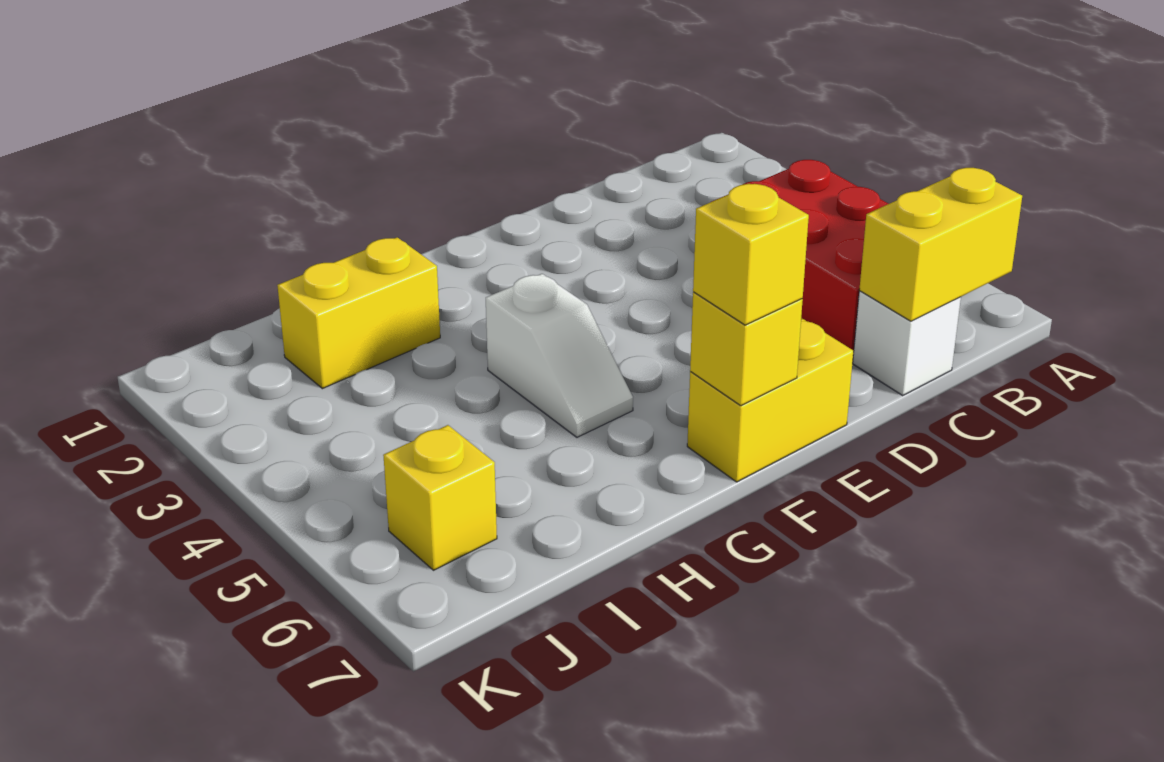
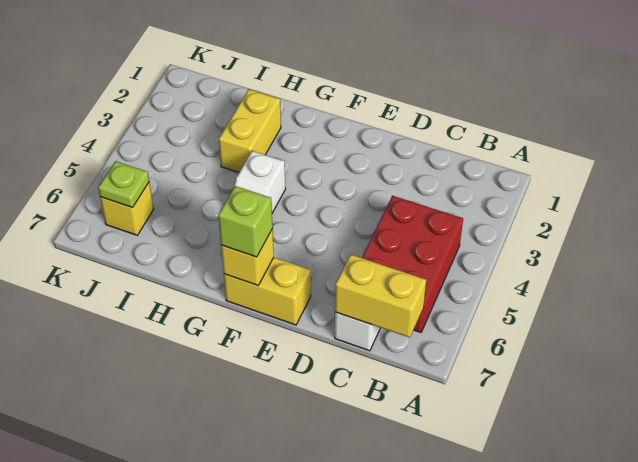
yellow 1x1 brick [693,184,809,325] -> lime 1x1 brick [218,186,273,257]
yellow 1x2 brick [277,237,440,389] -> yellow 1x2 brick turned to [219,89,281,172]
none -> lime 1x1 plate [98,161,149,208]

